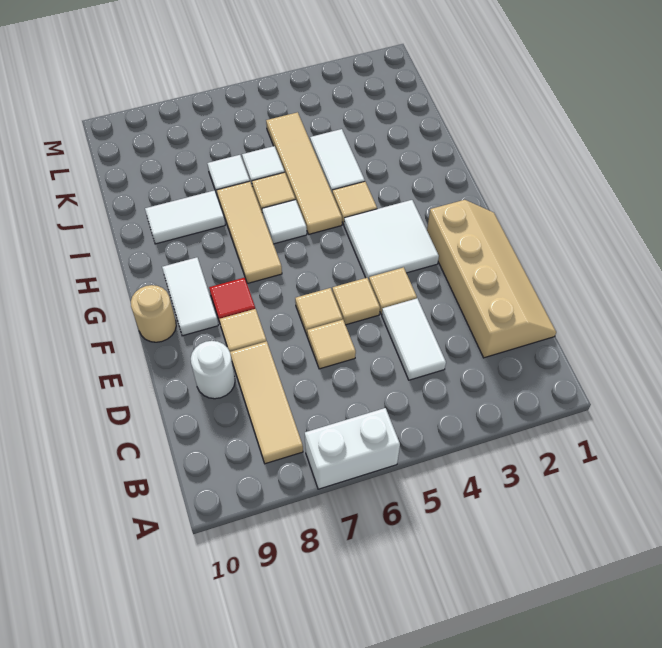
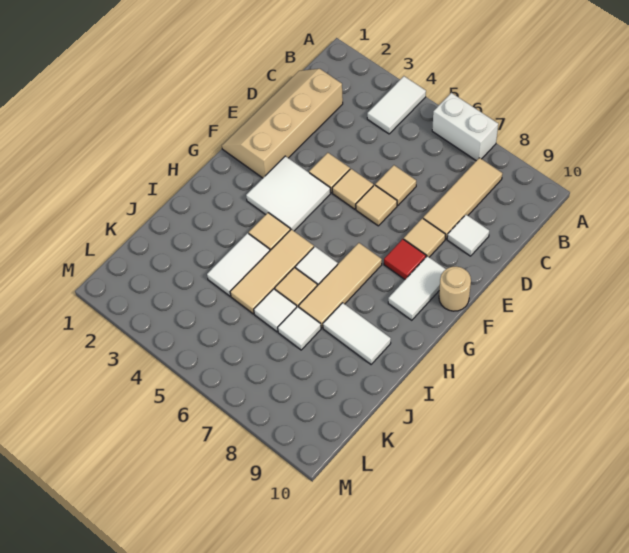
white 1x2 tile [382,298,446,380] -> white 1x2 tile moved to [367,76,426,134]
white 1x1 round brick [191,341,235,399] -> white 1x1 tile [447,215,489,256]
tan 1x4 tile [266,112,342,234] -> tan 1x3 tile [230,229,314,314]

